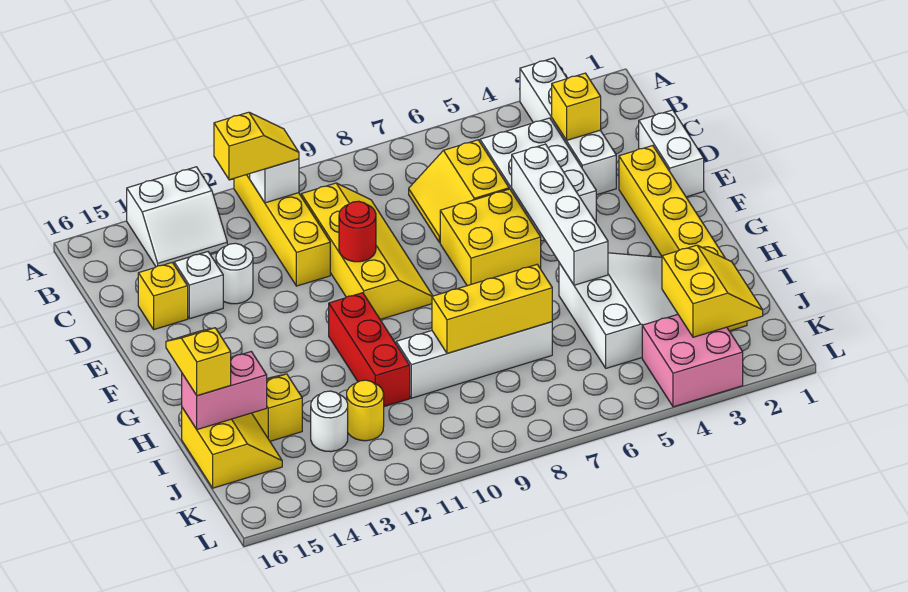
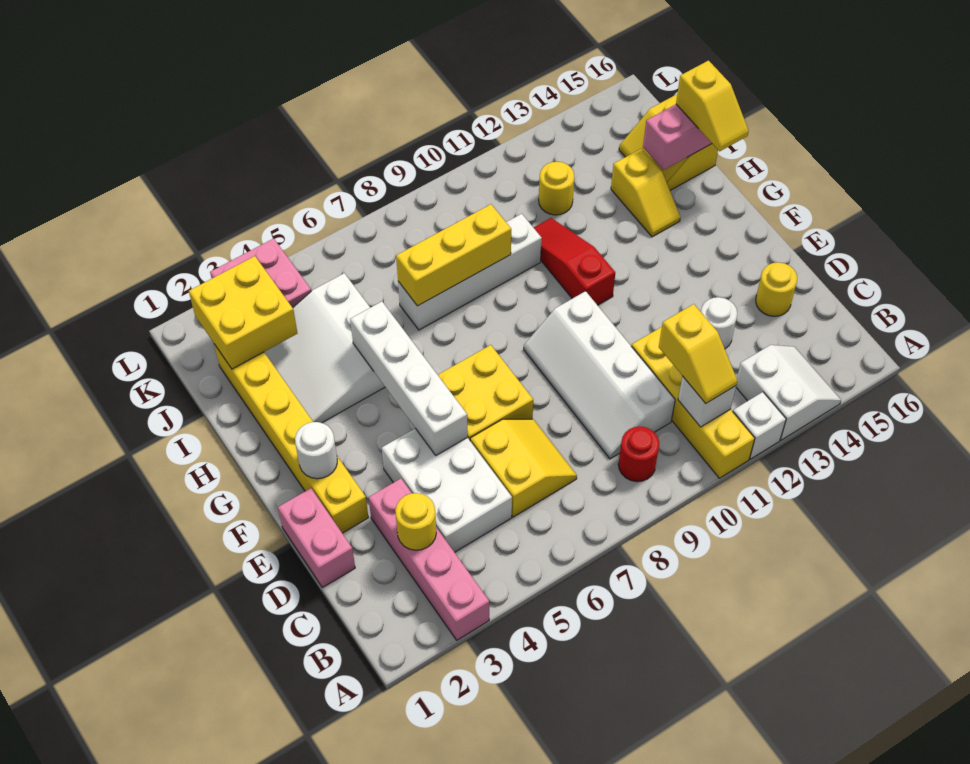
white 1x4 brick [520,58,616,195] -> pink 1x4 brick [369,479,489,640]
white 2x2 slope [127,167,227,267] -> white 2x2 slope turned to [736,345,841,440]
yellow 1x2 slope [214,112,299,180] -> yellow 1x2 slope turned to [659,304,737,403]
yellow 1x1 brick [552,73,601,140] -> yellow 1x1 round brick [395,493,436,550]
yellow 2x4 slope [301,183,433,319] -> white 2x4 slope [524,291,675,459]
white 1x2 brick [639,110,704,197] -> pink 1x2 brick [278,488,355,587]
white 1x1 brick [174,252,223,319] -> white 1x1 brick moved to [733,392,786,459]
yellow 1x1 brick [138,263,188,329] -> yellow 1x1 round brick [756,262,797,316]
red 1x1 round brick [339,201,376,262] -> red 1x1 round brick moved to [618,426,659,482]
red 1x3 brick [329,293,410,407] -> red 1x3 slope [533,218,615,305]
yellow 2x2 slope [662,245,763,337] -> yellow 2x2 brick [189,256,297,369]
white 1x1 round brick [311,391,348,452] -> white 1x1 round brick moved to [295,422,337,479]

